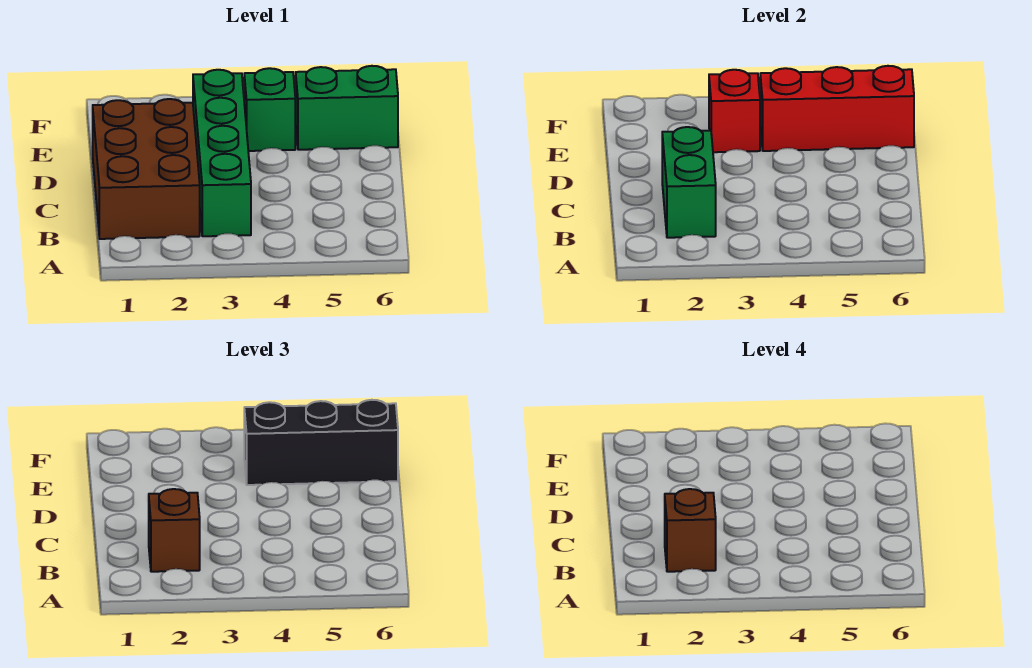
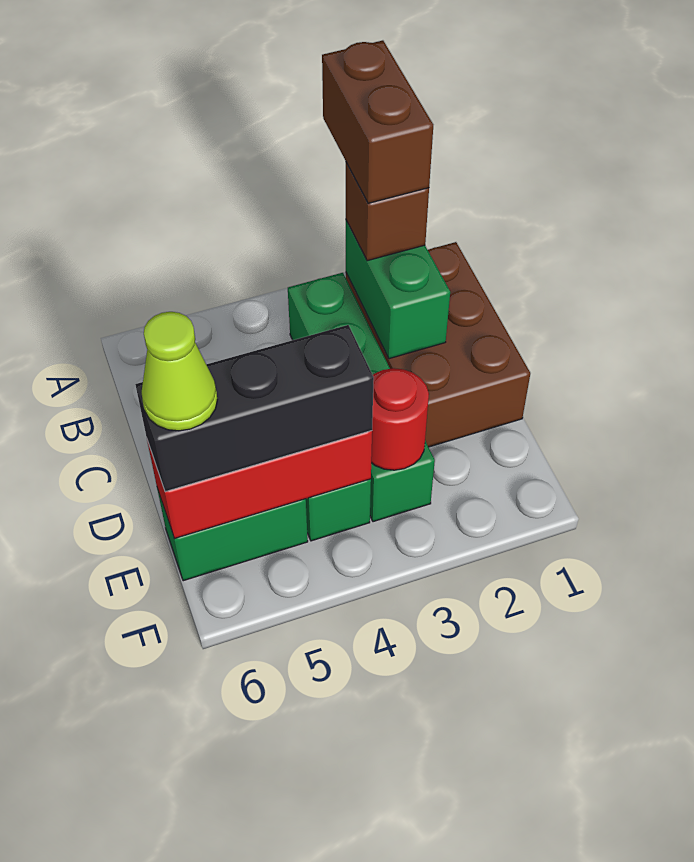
brown 1x1 brick [665,489,716,572] -> brown 1x2 brick [322,40,433,203]
red 1x1 brick [709,70,760,152] -> red 1x1 round brick [371,368,429,470]
none -> lime 1x1 cone [142,312,217,431]

